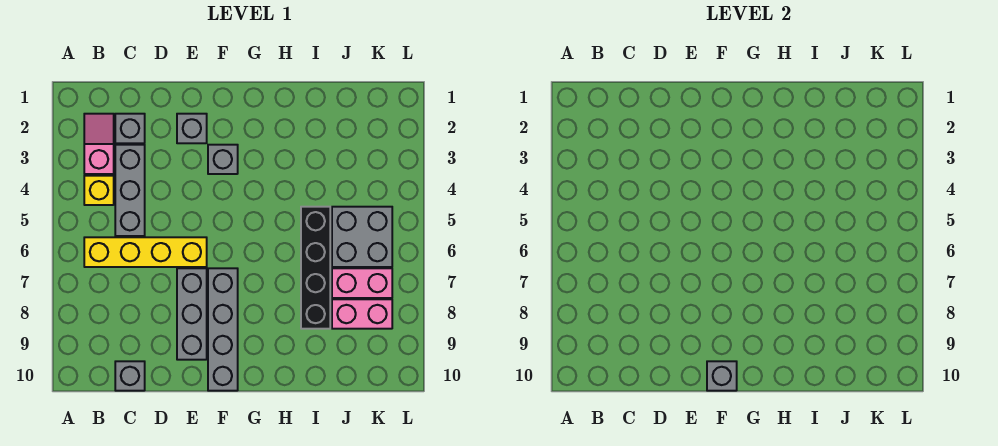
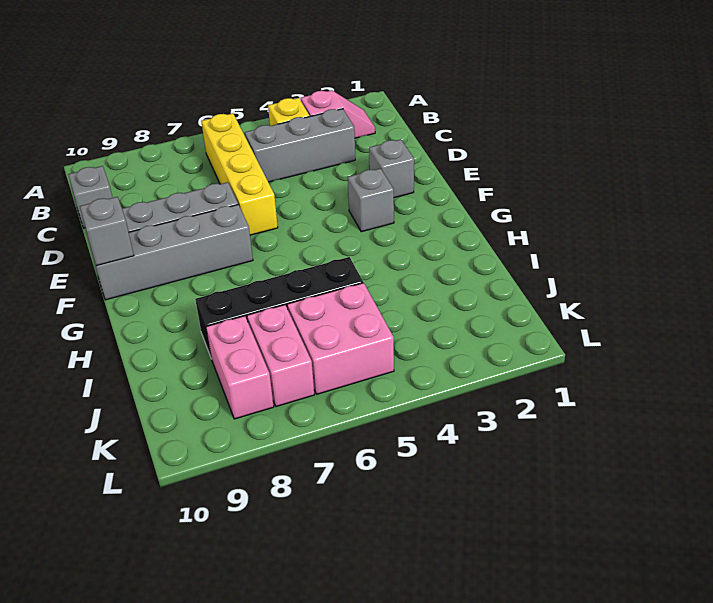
grey 1x1 brick [115,114,145,143] -> none
grey 2x2 brick [332,207,392,267] -> pink 2x2 brick [287,283,394,394]

